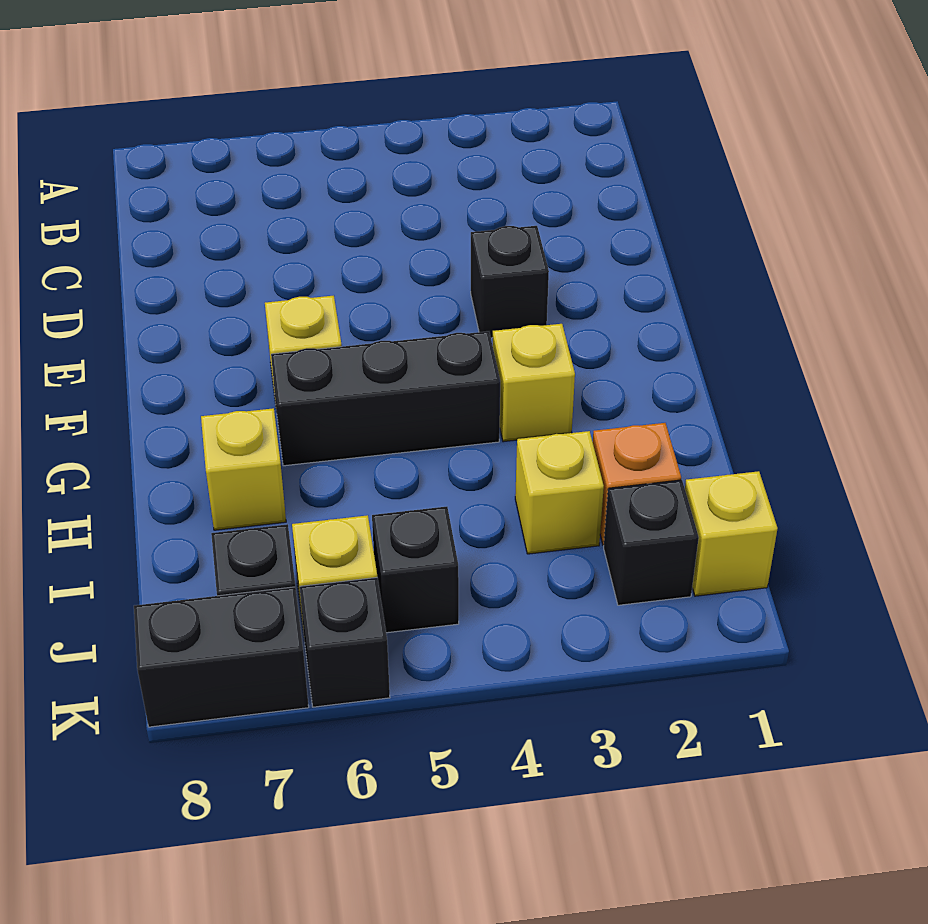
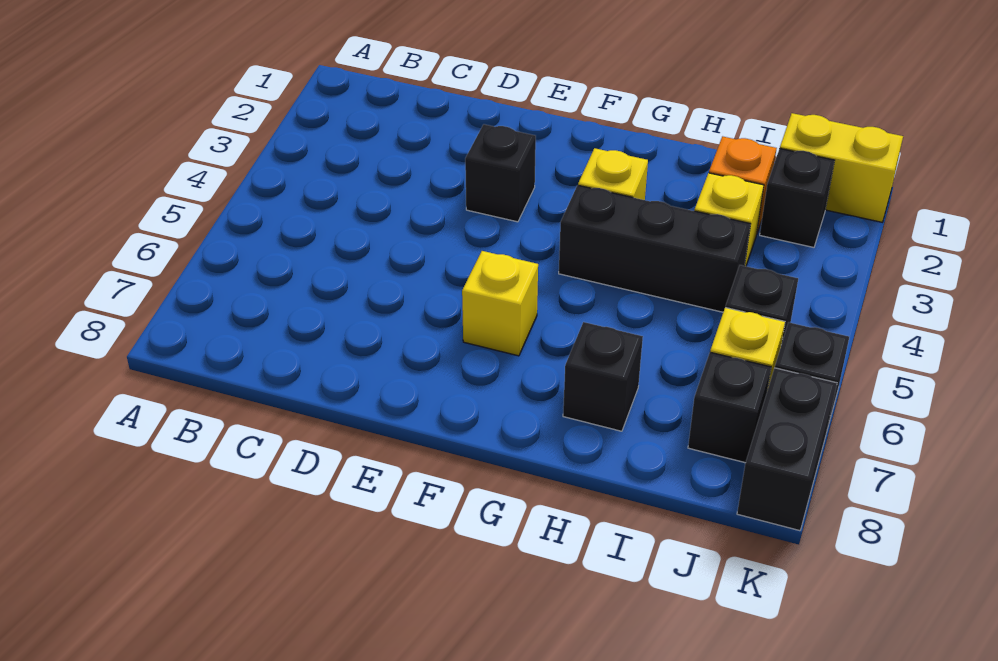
black 1x3 brick [271,331,500,466] -> black 1x3 brick turned to [559,185,750,312]
yellow 1x1 brick [201,408,286,530] -> black 1x1 brick [563,322,643,431]
yellow 1x1 brick [685,471,778,596] -> yellow 1x2 brick [780,113,903,222]

